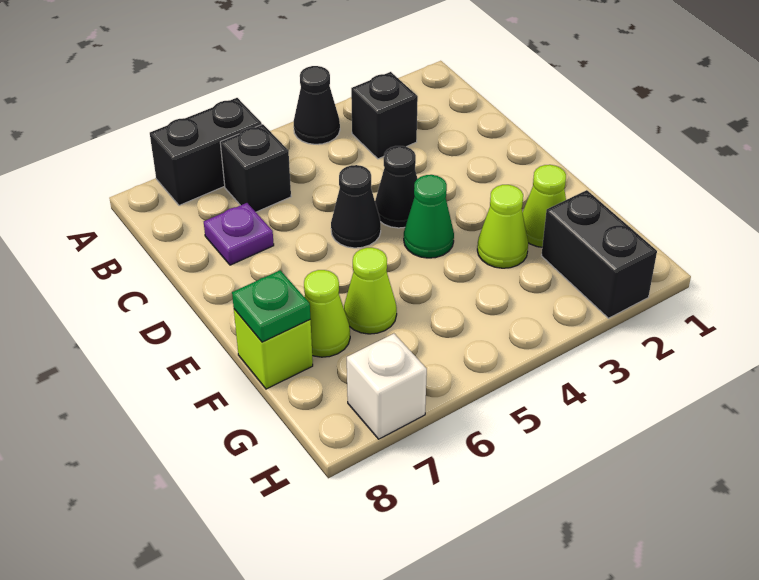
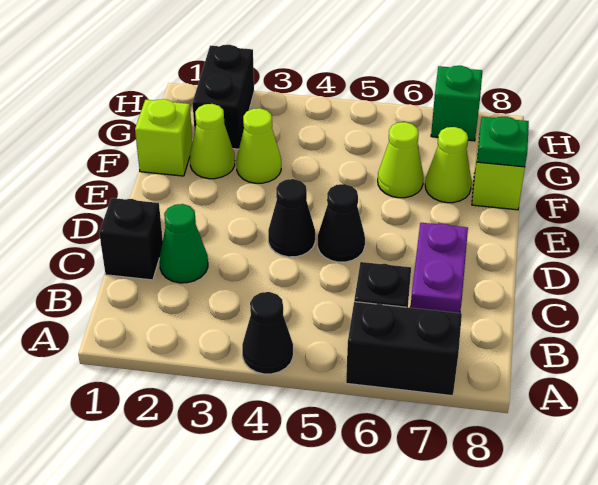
black 1x1 brick [351,72,418,159] -> black 1x1 brick moved to [99,198,163,280]
purple 1x1 plate [204,203,274,265] -> purple 1x2 plate [410,223,468,313]
green 1x1 cone [404,175,454,258] -> green 1x1 cone moved to [159,204,208,283]
none -> lime 1x1 brick [135,99,193,176]
white 1x1 brick [347,334,427,439] -> green 1x1 brick [431,66,482,141]

